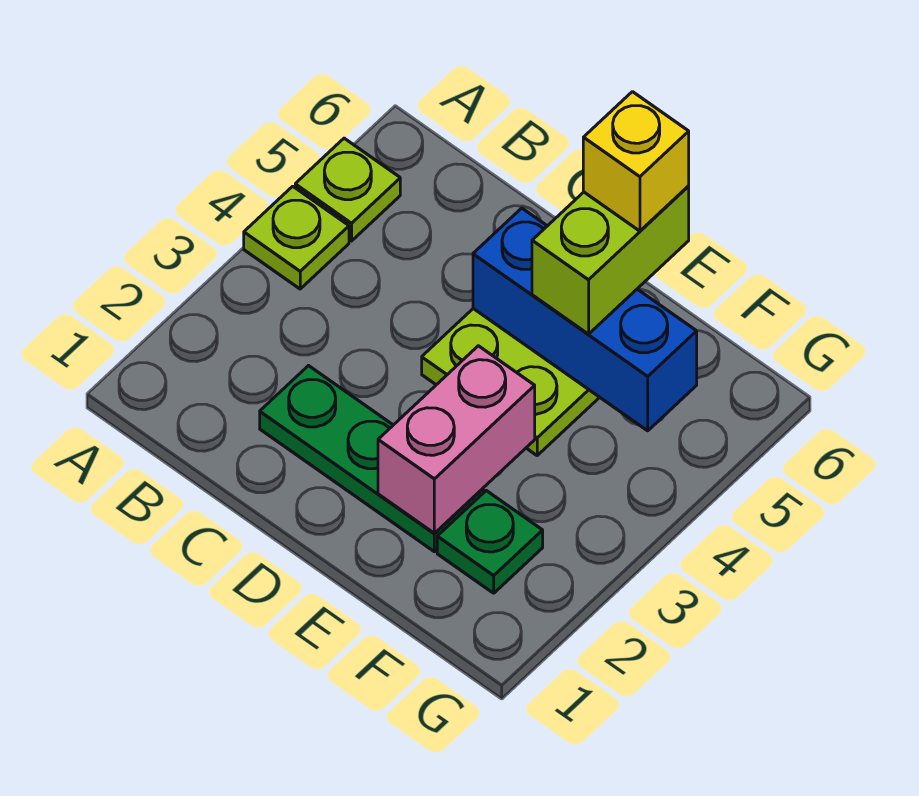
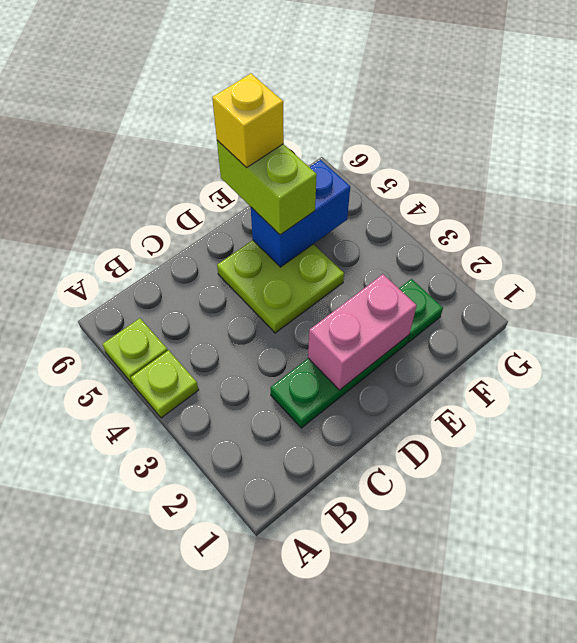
blue 1x3 brick [473,208,697,431] -> blue 1x2 brick [251,160,350,267]
pink 1x2 brick [378,346,535,533] -> pink 1x2 brick turned to [308,274,417,390]

